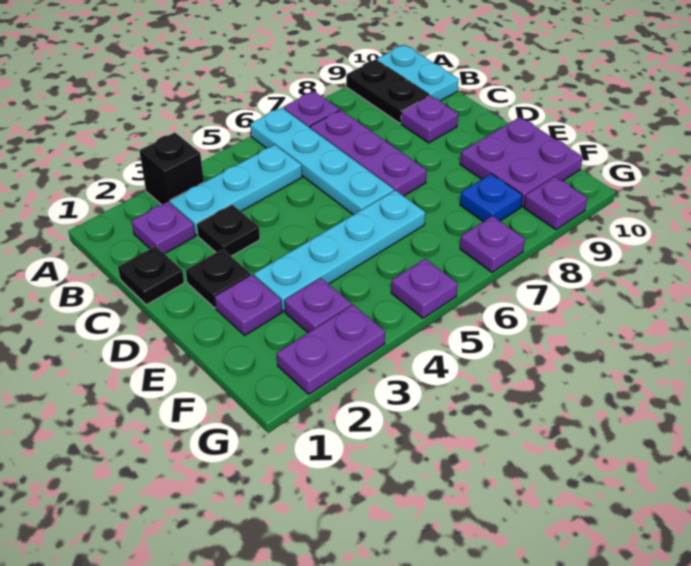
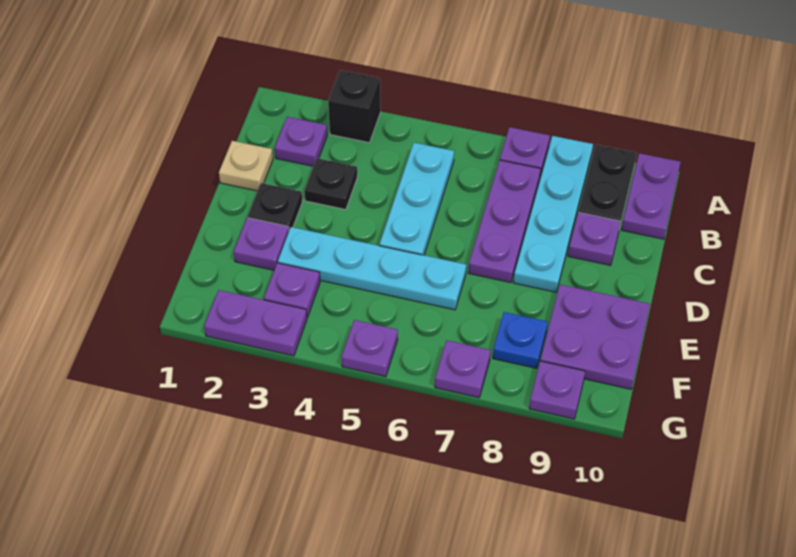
cyan 1x4 plate [250,108,394,215] -> cyan 1x4 plate moved to [513,136,593,292]
cyan 1x2 plate [377,45,458,101] -> purple 1x2 plate [622,153,681,239]
cyan 1x3 plate [170,145,302,235] -> cyan 1x3 plate turned to [379,143,454,255]
black 1x1 plate [118,246,184,305] -> tan 1x1 plate [219,141,273,191]

